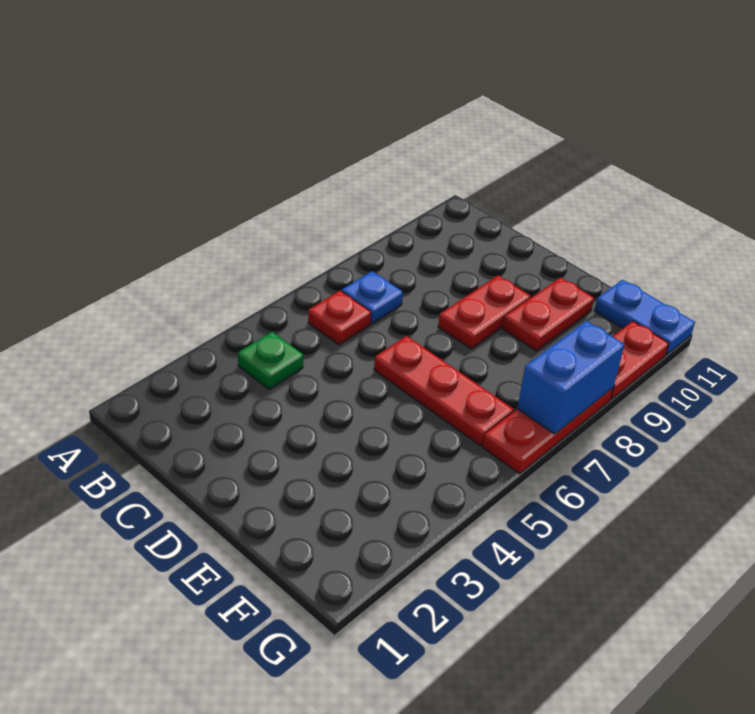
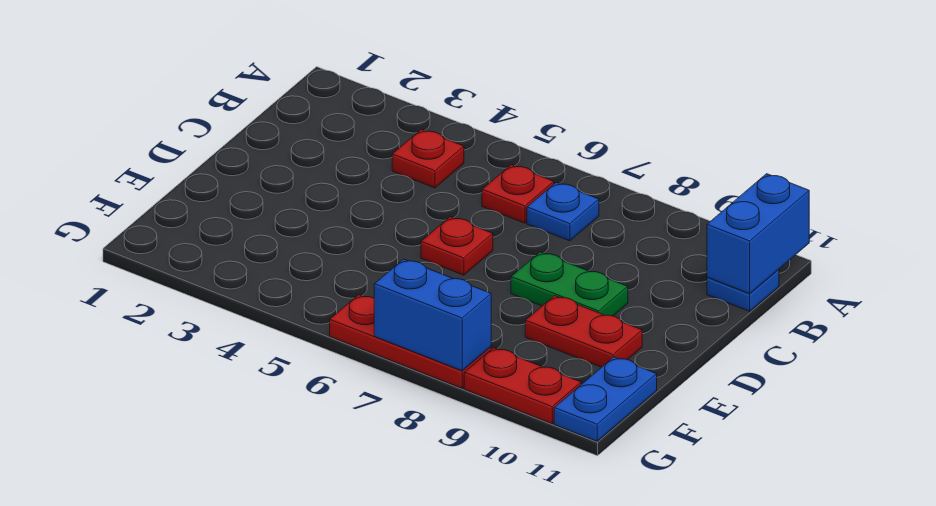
none -> blue 1x2 brick [707,174,809,294]
green 1x1 plate [238,332,303,389] -> red 1x1 plate [392,129,464,188]
none -> blue 1x1 plate [707,269,779,311]
red 1x3 plate [374,336,514,446] -> red 1x1 plate [421,217,493,275]
red 1x2 plate [438,276,531,349] -> green 1x2 plate [511,252,628,316]

